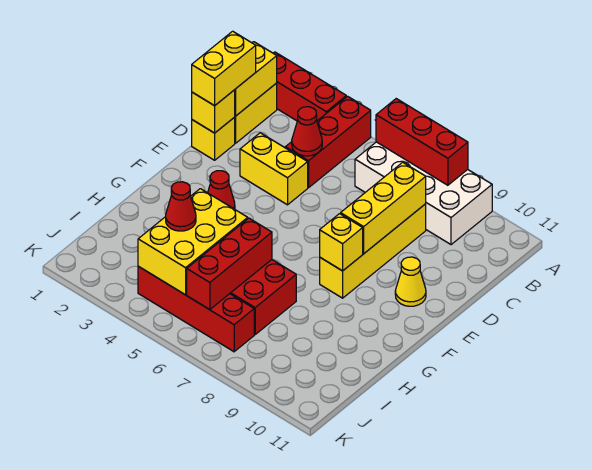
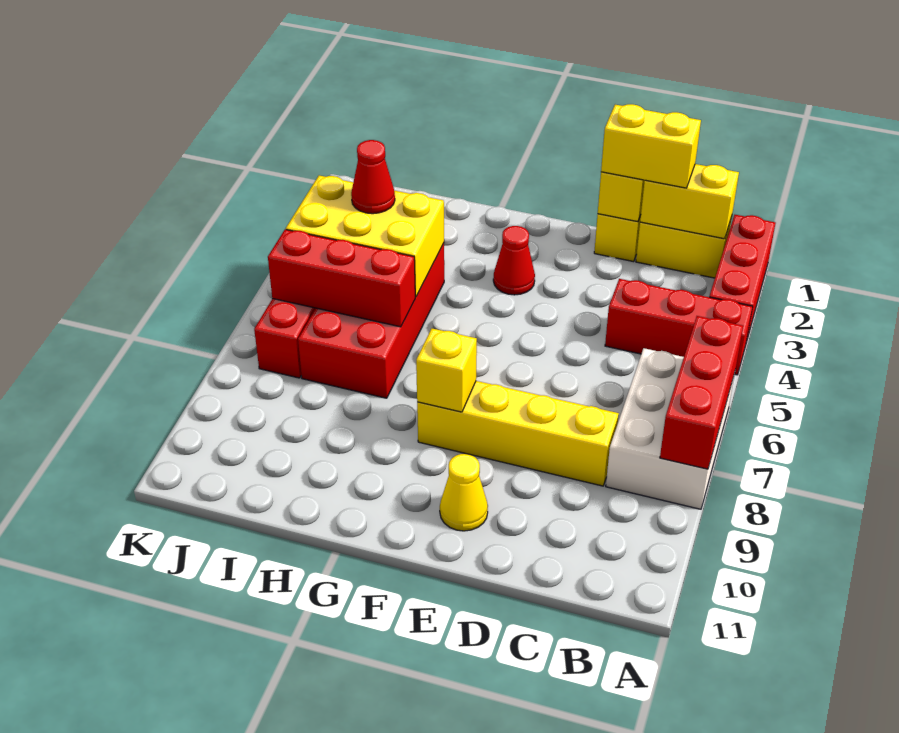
white 2x4 brick [355,142,492,245] -> white 2x3 brick [606,348,735,509]
red 1x1 cone [292,107,322,156] -> none
yellow 1x3 brick [341,162,426,254] -> none
yellow 1x2 brick [240,133,308,205] -> none

